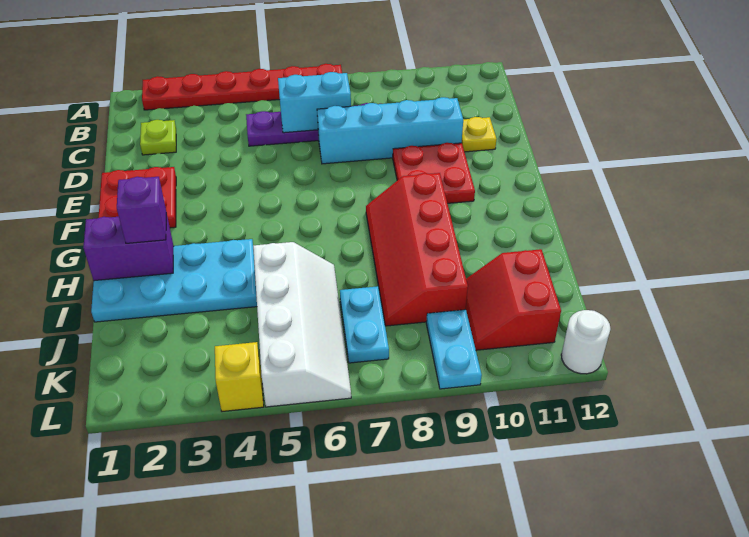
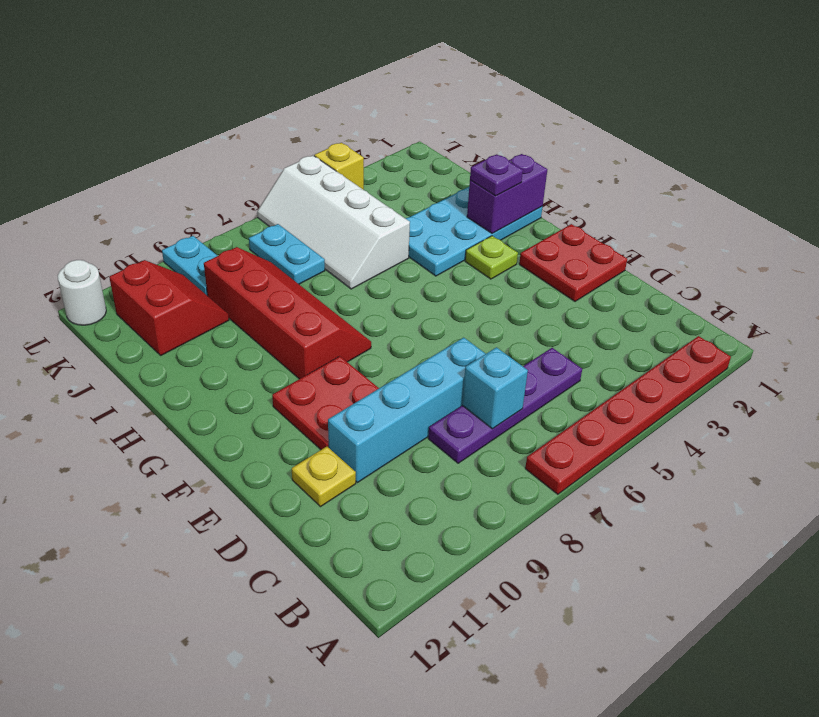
lime 1x1 plate [140,120,176,155] -> lime 1x1 plate moved to [465,236,518,279]
cyan 1x2 brick [278,72,351,133] -> cyan 1x1 brick [462,347,528,429]
purple 1x1 brick [117,177,166,243] -> purple 1x1 plate [470,154,523,196]

